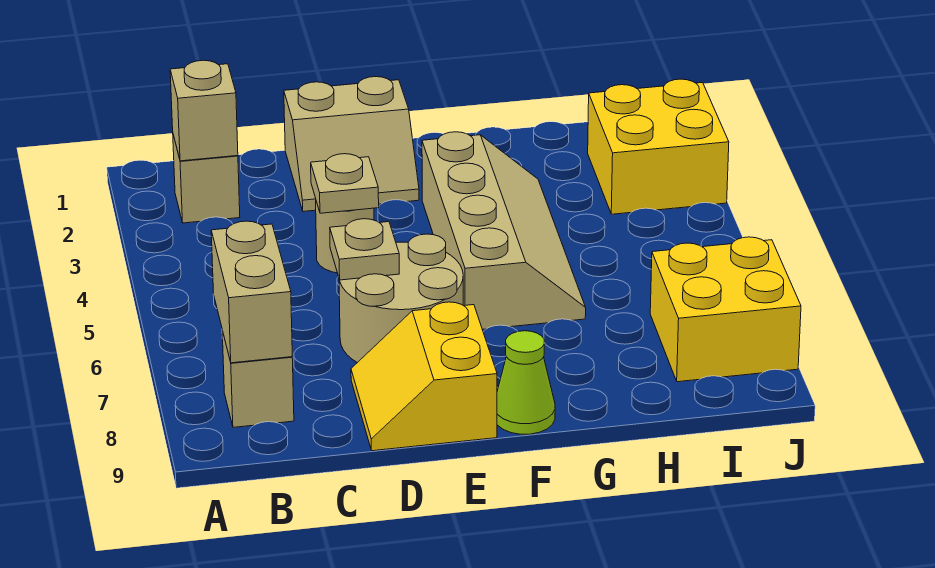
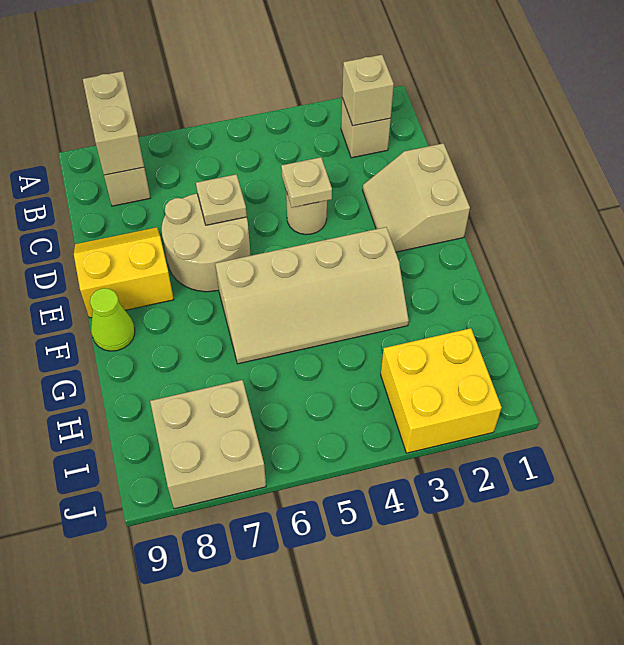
tan 1x2 brick [211,221,292,363] -> tan 1x2 brick turned to [83,71,144,175]
yellow 2x2 brick [650,237,801,382] -> tan 2x2 brick [150,380,266,509]

